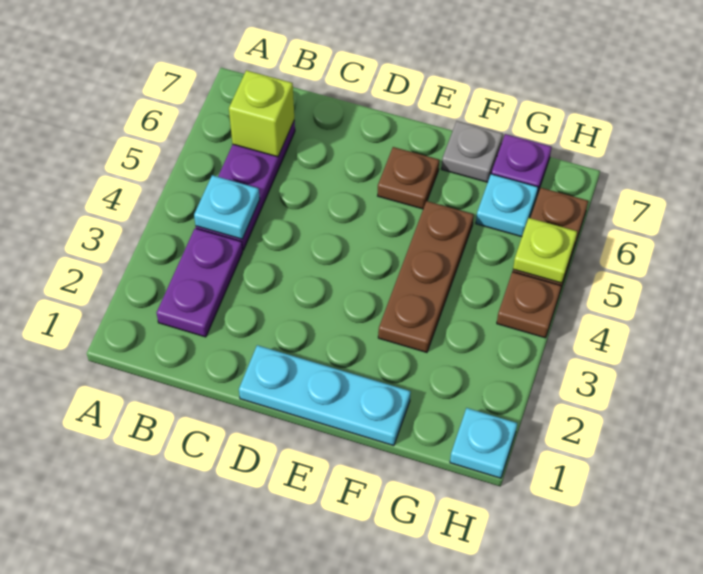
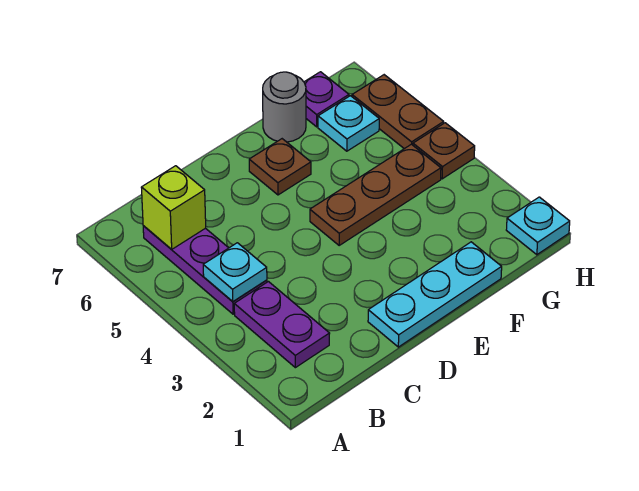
brown 1x3 plate [378,201,474,352] -> brown 1x3 plate turned to [310,144,441,245]
grey 1x1 plate [442,121,503,182] -> grey 1x1 round brick [263,72,306,142]
lime 1x1 plate [513,218,577,283] -> none

